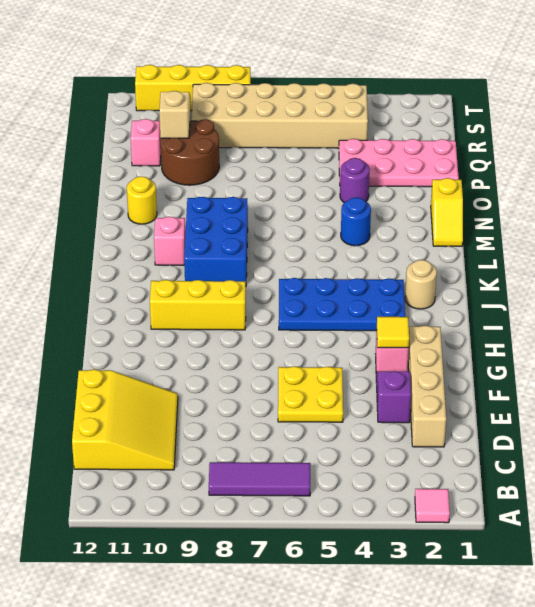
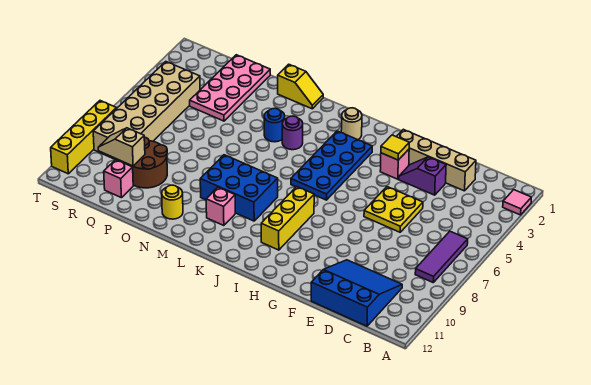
yellow 3x3 slope [72,369,178,470] -> blue 3x3 slope [311,260,402,326]
purple 1x1 round brick [340,158,370,203] -> purple 1x1 round brick moved to [282,116,303,150]

